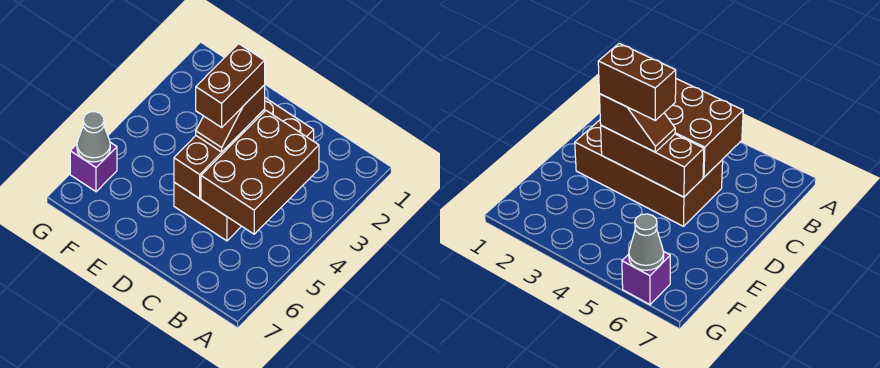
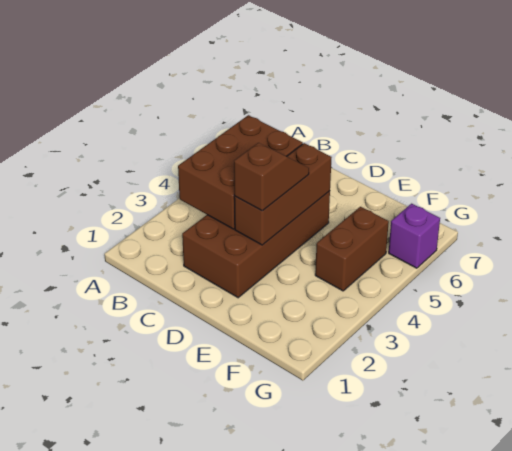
brown 1x2 brick [196,44,265,127] -> brown 1x2 brick moved to [315,207,389,291]
grey 1x1 cone [77,112,110,162] -> none

